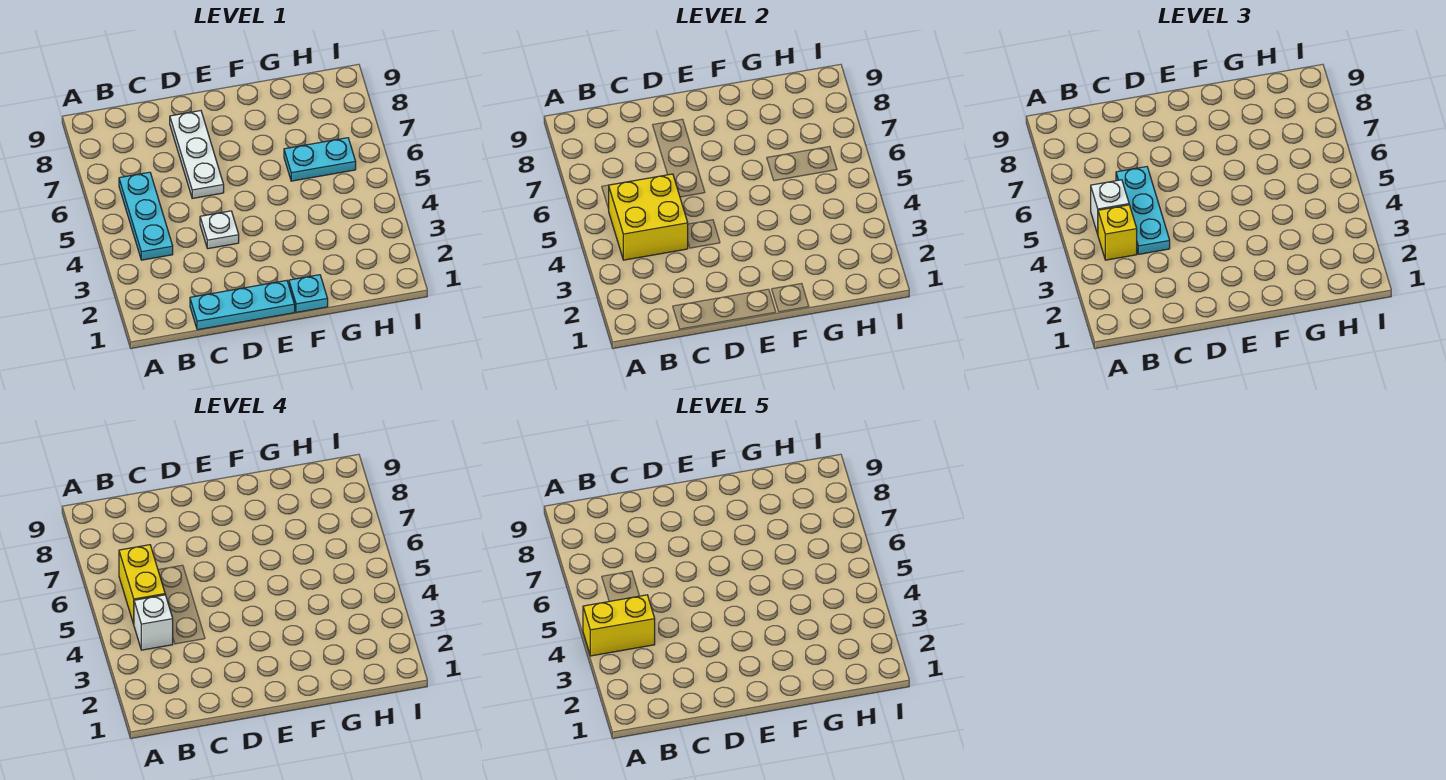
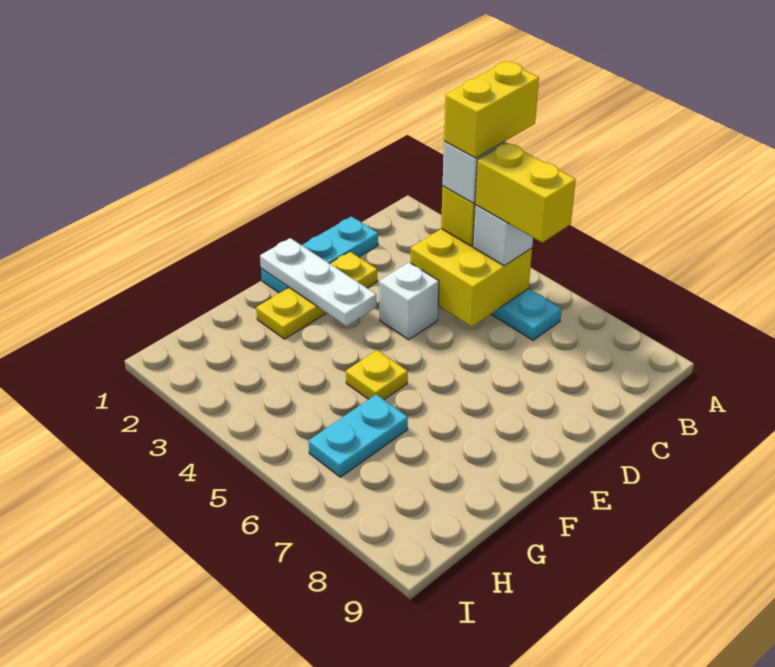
cyan 1x3 plate [1116,167,1170,254] -> none
none -> yellow 1x3 plate [256,252,377,339]
white 1x1 plate [200,211,239,249] -> white 1x1 brick [379,262,439,340]
white 1x3 plate [170,111,224,198] -> white 1x3 plate moved to [260,238,377,326]
cyan 1x1 plate [289,275,328,312] -> none
none -> yellow 1x1 plate [346,350,408,400]

